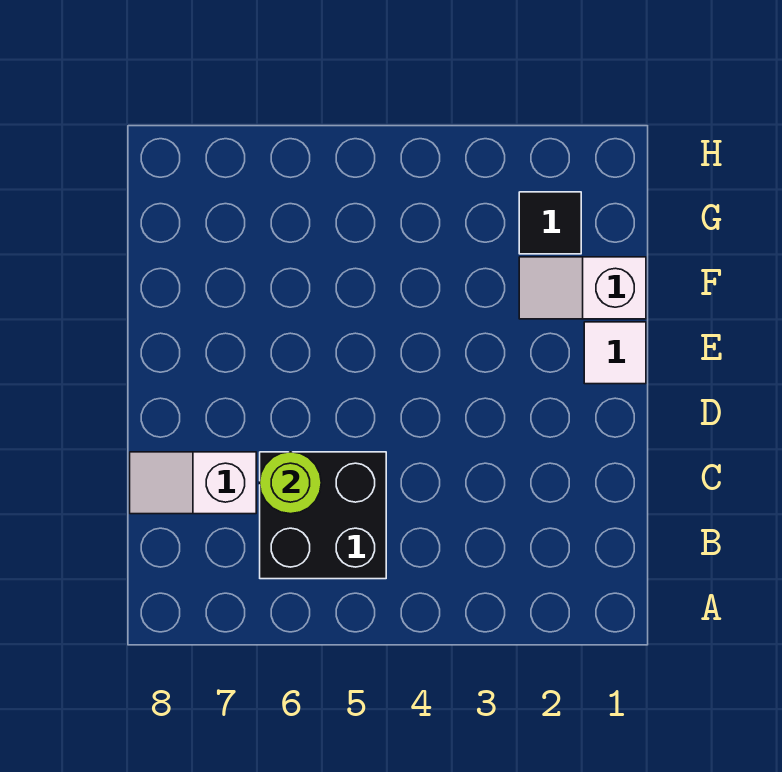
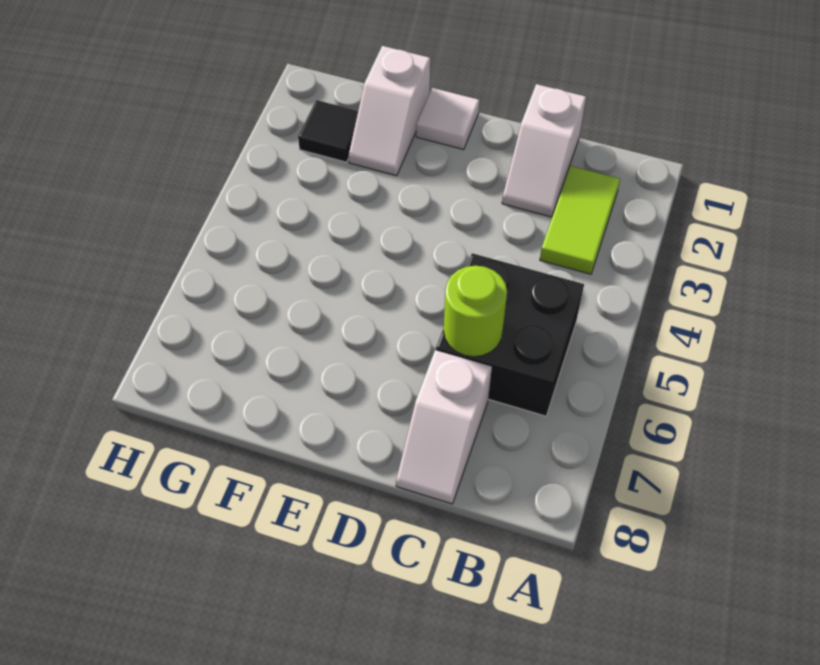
none -> lime 1x2 tile [540,166,620,274]
none -> white 1x2 slope [502,84,586,217]

